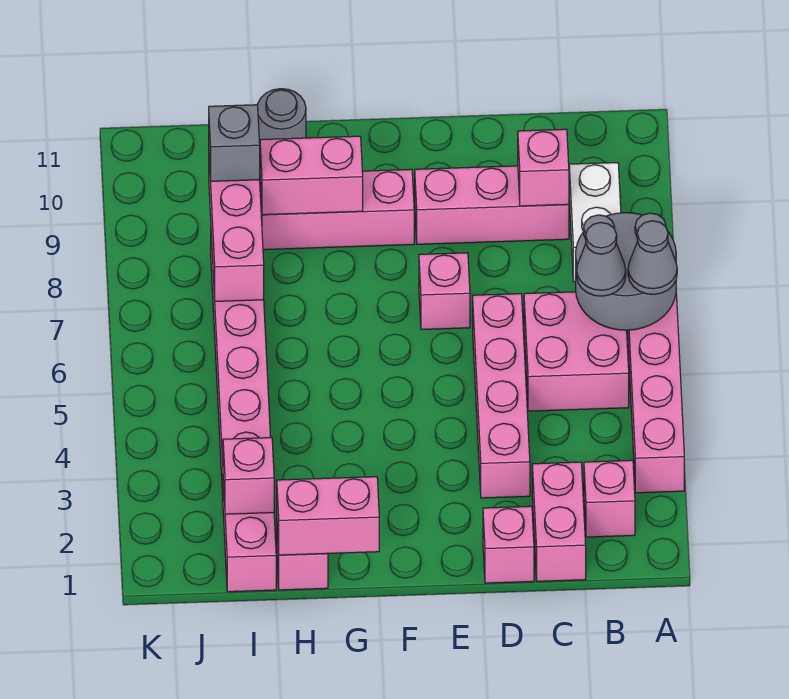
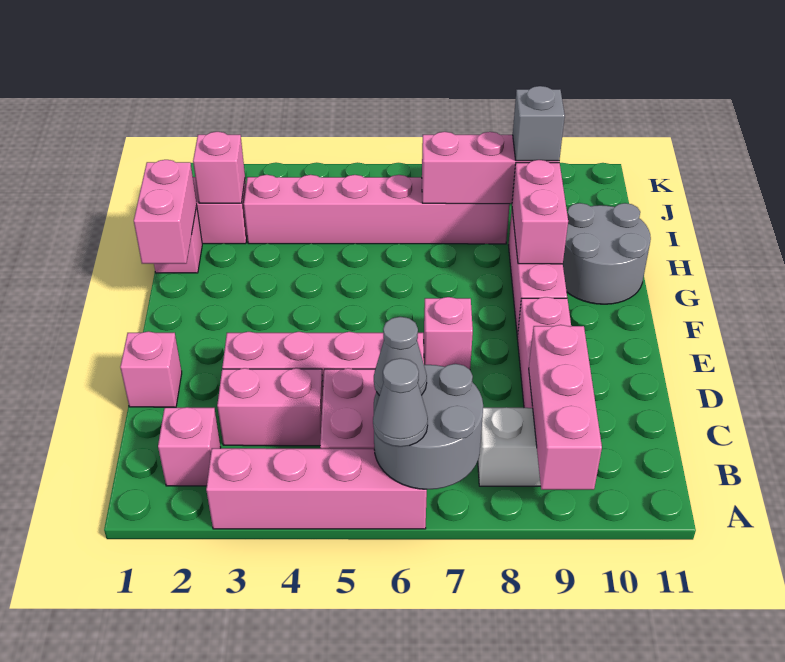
pink 1x2 brick [532,462,586,581] -> pink 1x2 brick moved to [217,368,323,446]
pink 1x1 brick [518,129,569,206] -> pink 1x3 brick [529,325,602,490]
grey 1x1 round brick [258,89,306,143] -> grey 2x2 round brick [563,203,651,304]

